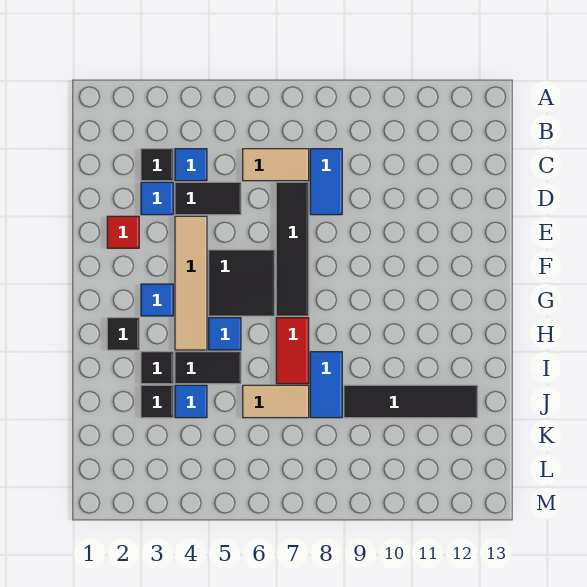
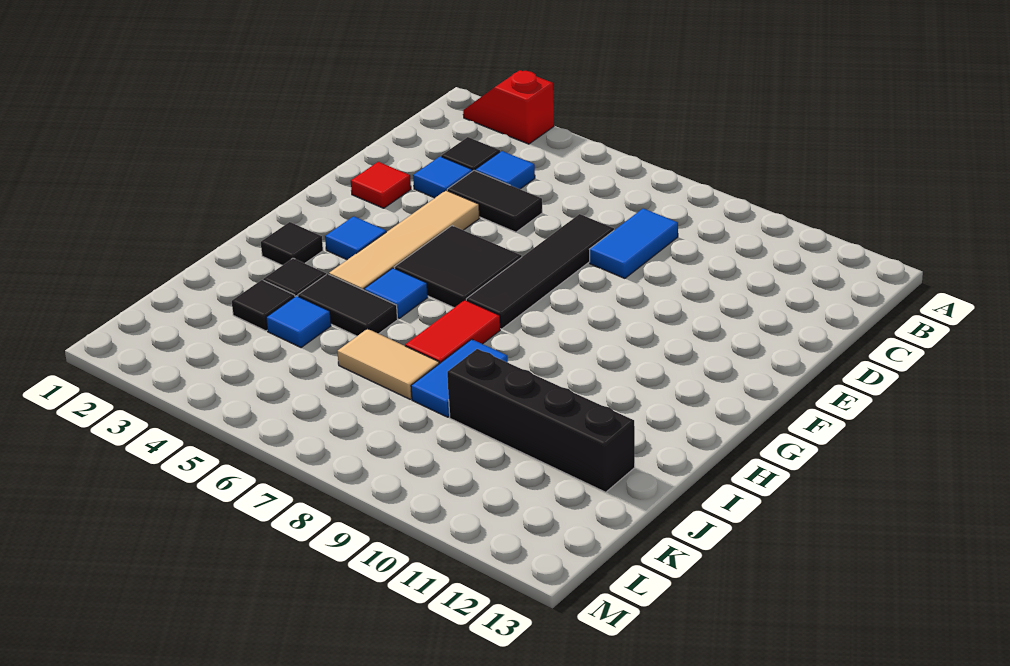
none -> red 1x2 slope [463,70,554,144]
tan 1x2 tile [243,149,309,181] -> none
black 1x4 tile [344,385,478,418] -> black 1x4 brick [447,349,635,492]

